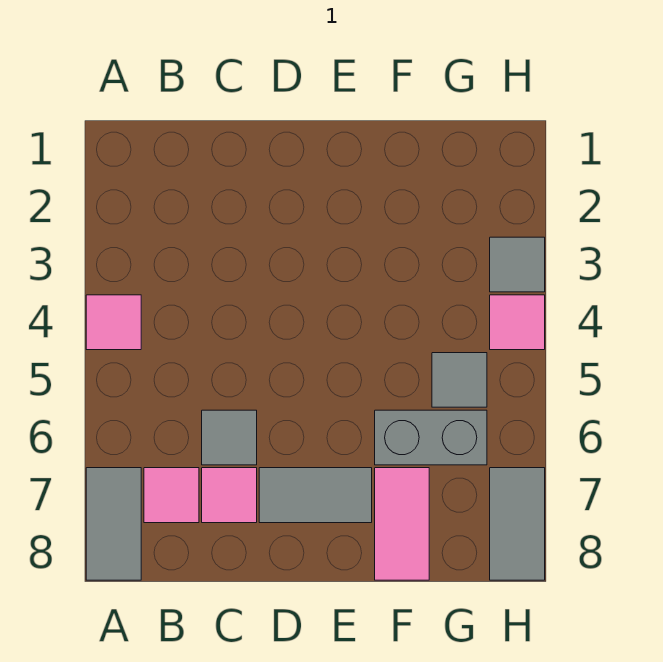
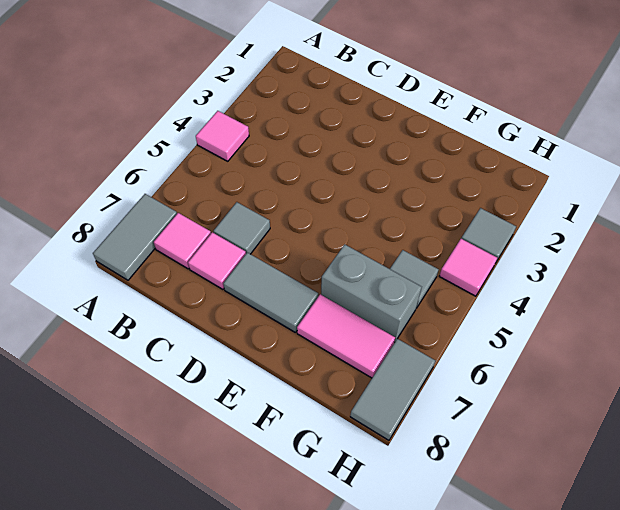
pink 1x2 tile [375,468,429,580] -> pink 1x2 tile turned to [297,294,395,378]

